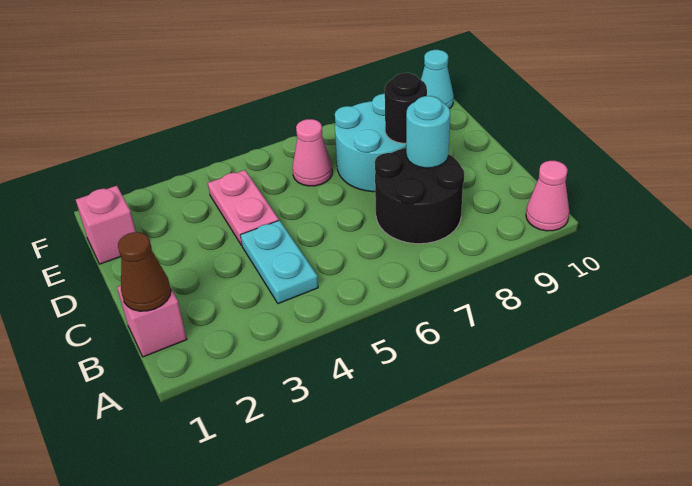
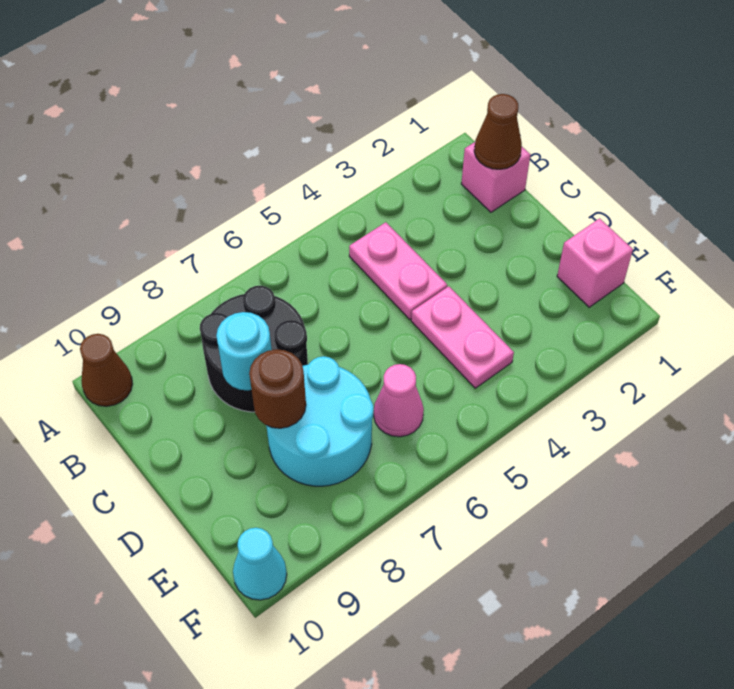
pink 1x1 cone [526,161,569,231] -> brown 1x1 cone [80,334,132,406]
cyan 1x2 plate [241,220,318,304] -> pink 1x2 plate [349,222,447,320]
black 1x1 round brick [385,73,427,143] -> brown 1x1 round brick [249,349,306,428]

